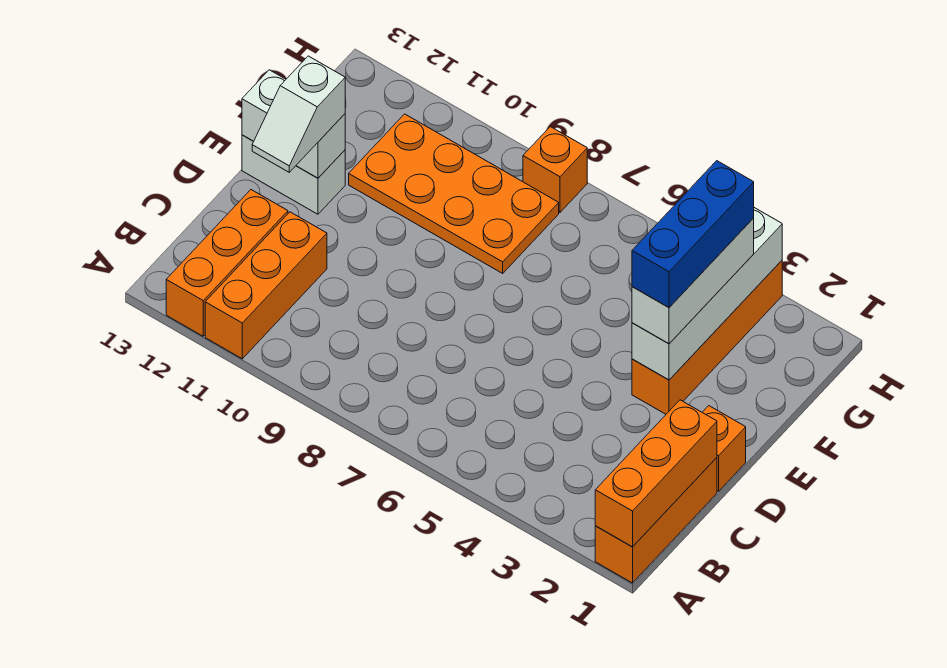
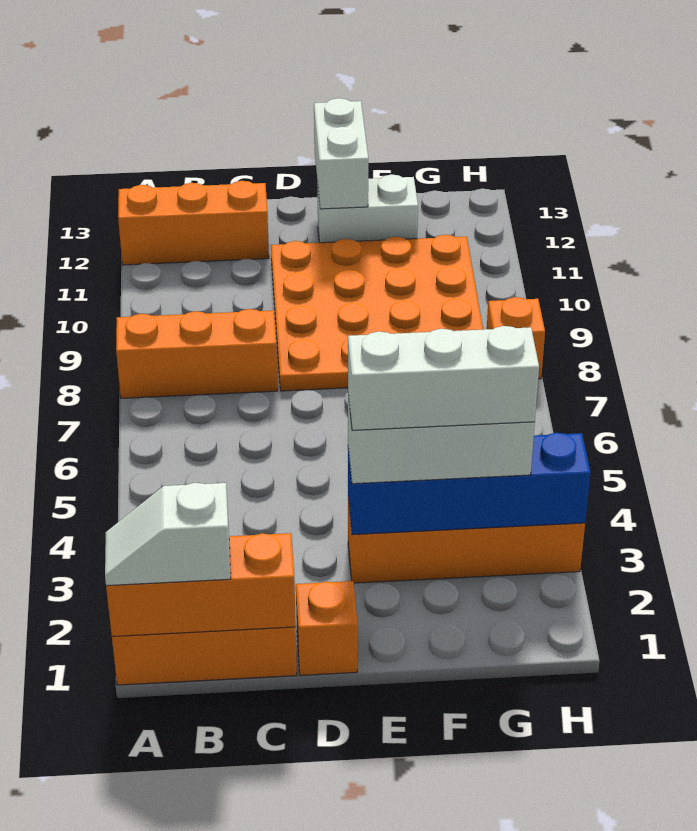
orange 1x3 brick [205,212,327,359] -> orange 1x3 brick moved to [116,309,278,398]
white 1x2 slope [252,56,345,172] -> white 1x2 slope moved to [105,483,231,586]
white 1x4 brick [632,208,782,380] -> blue 1x4 brick [348,433,591,535]
blue 1x3 brick [632,161,754,307] -> white 1x3 brick [348,326,539,430]
white 1x2 brick [242,135,345,214] -> white 1x2 brick turned to [317,174,418,243]
orange 2x4 plate [349,114,559,273] -> orange 4x4 plate [271,235,483,391]

